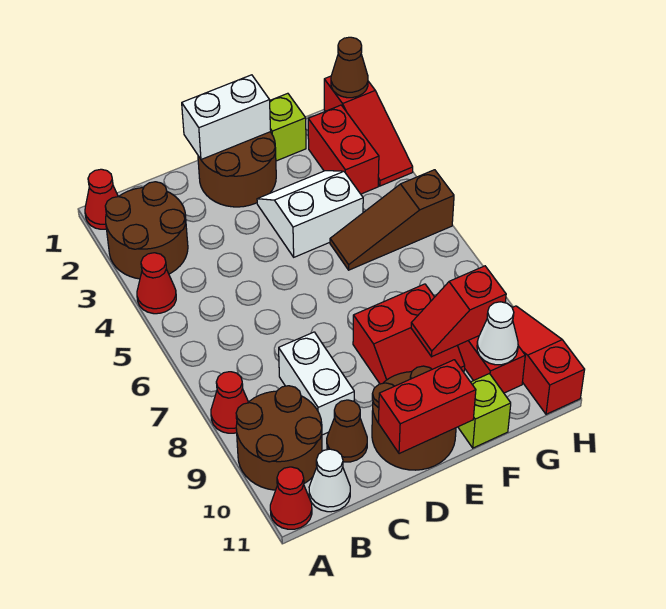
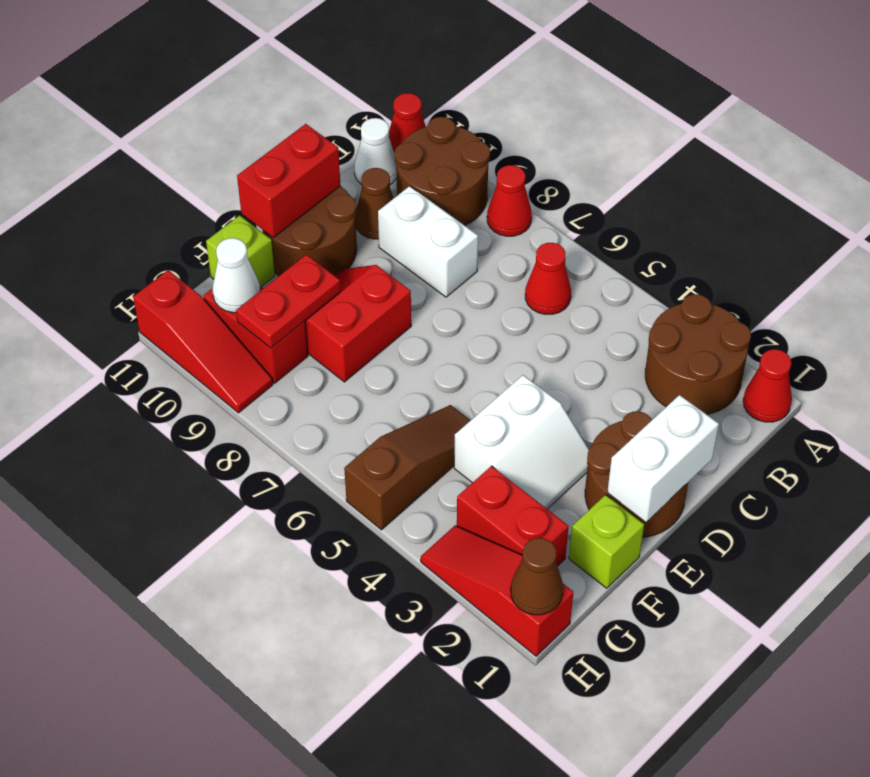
red 1x1 cone [137,253,176,314] -> red 1x1 cone moved to [525,243,571,314]
red 1x2 slope [411,266,506,357] -> red 1x2 plate [236,255,341,348]

